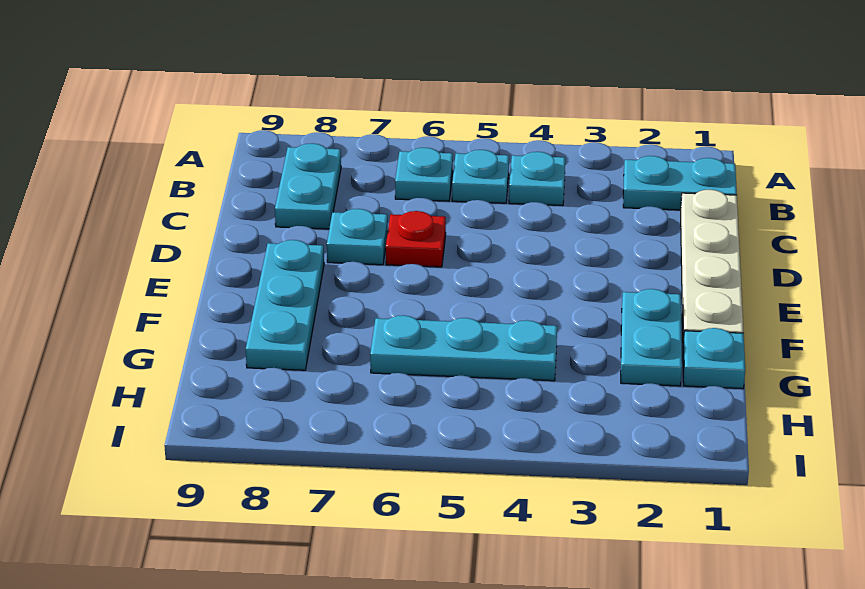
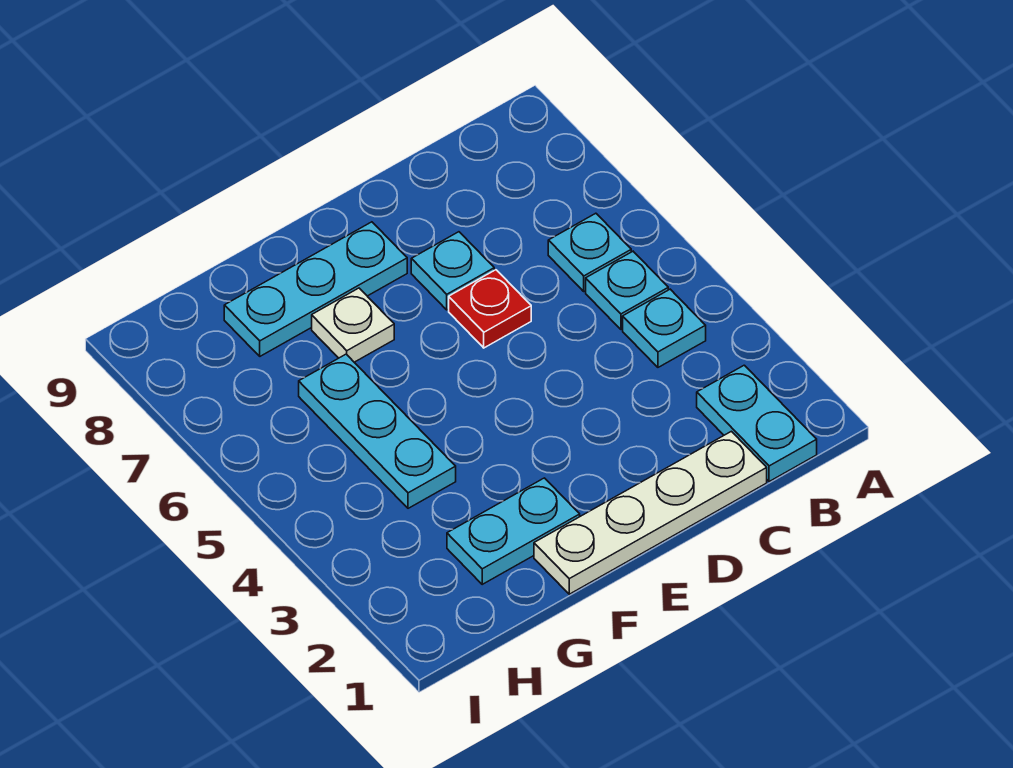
cyan 1x2 plate [275,143,341,229] -> none
none -> white 1x1 plate [312,288,394,362]
cyan 1x1 plate [683,328,745,389] -> none

